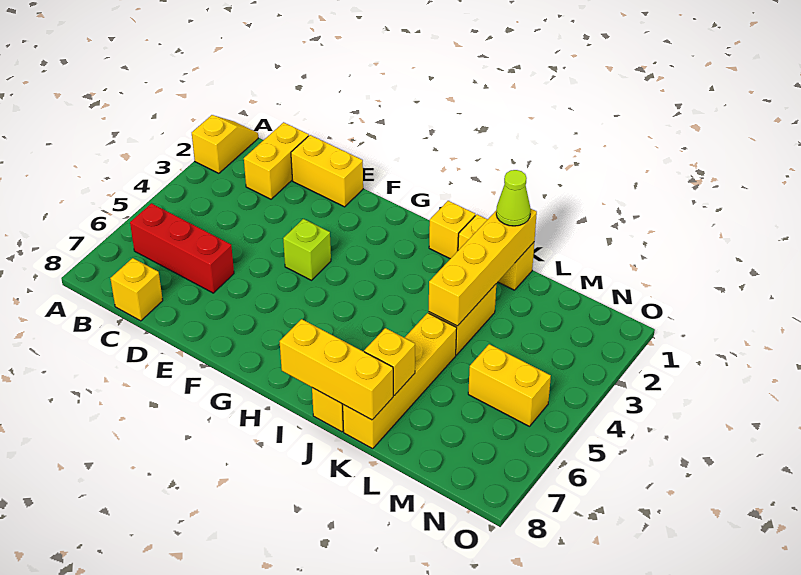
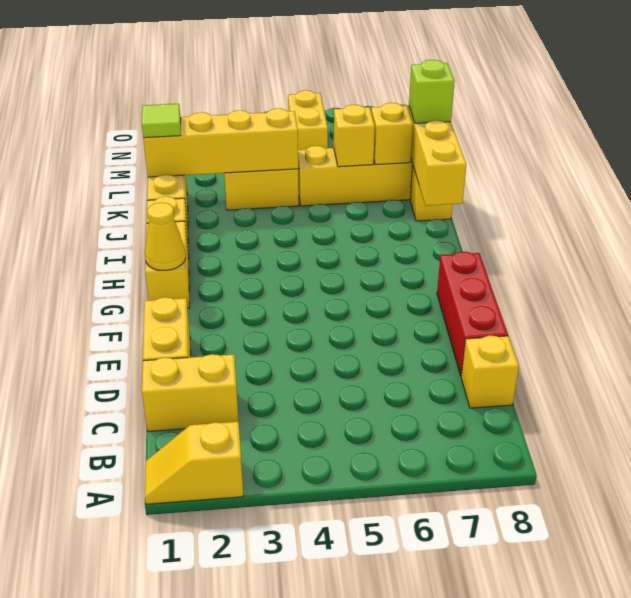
red 1x3 brick [130,203,234,293] -> red 1x3 brick moved to [437,252,508,376]
lime 1x1 brick [283,219,331,280] -> lime 1x1 brick moved to [409,60,455,123]
none -> yellow 1x2 brick [145,221,190,308]
none -> yellow 1x1 cone [145,203,186,271]
lime 1x1 cone [496,170,531,226] -> lime 1x1 tile [142,104,181,138]
none -> yellow 1x1 brick [334,105,375,167]

